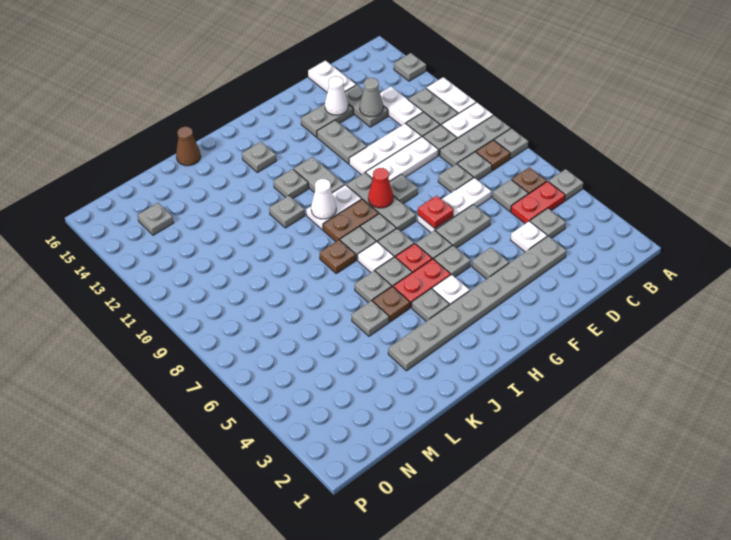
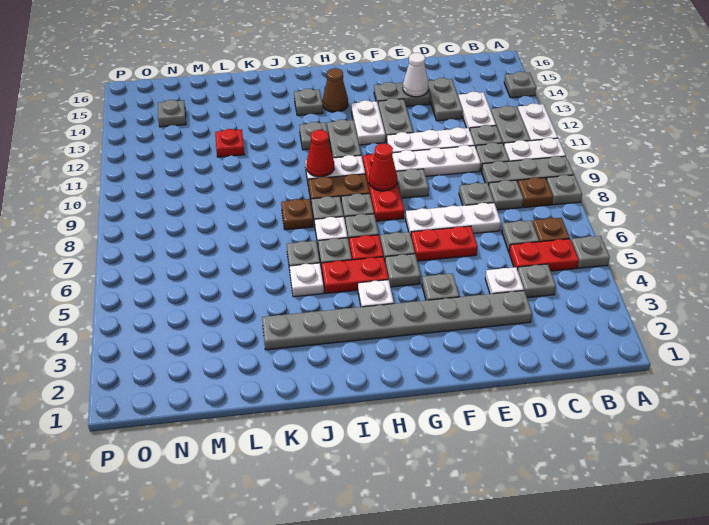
grey 1x1 cone [360,78,383,117] -> none
white 1x2 plate [308,61,356,92] -> white 1x2 plate moved to [351,100,385,145]
grey 1x2 plate [436,205,491,248] -> red 1x2 plate [411,226,477,261]
red 1x1 plate [418,196,454,228] -> red 1x1 plate moved to [215,129,244,157]
grey 1x3 plate [346,173,416,231] -> red 1x3 plate [363,153,404,221]
grey 1x1 plate [412,289,449,321] -> none
white 1x1 cone [311,179,336,219] -> red 1x1 cone [306,130,334,177]
brown 1x1 plate [373,286,410,322] -> white 1x1 plate [290,263,324,297]
grey 1x1 plate [269,195,305,228] -> none
grey 1x1 plate [351,301,389,336] -> none
brown 1x1 cone [176,127,201,166] -> brown 1x1 cone moved to [323,68,348,112]

